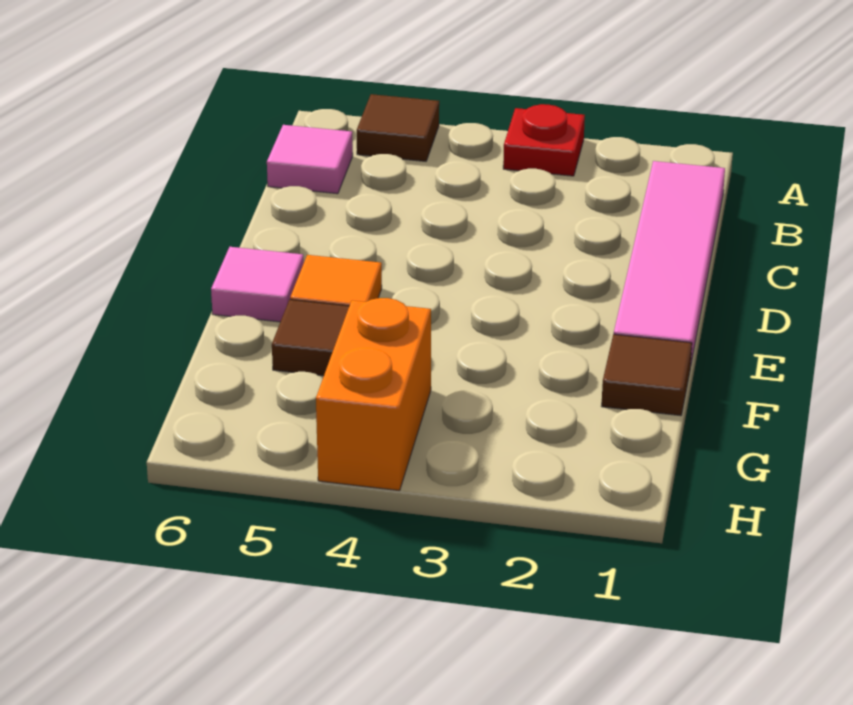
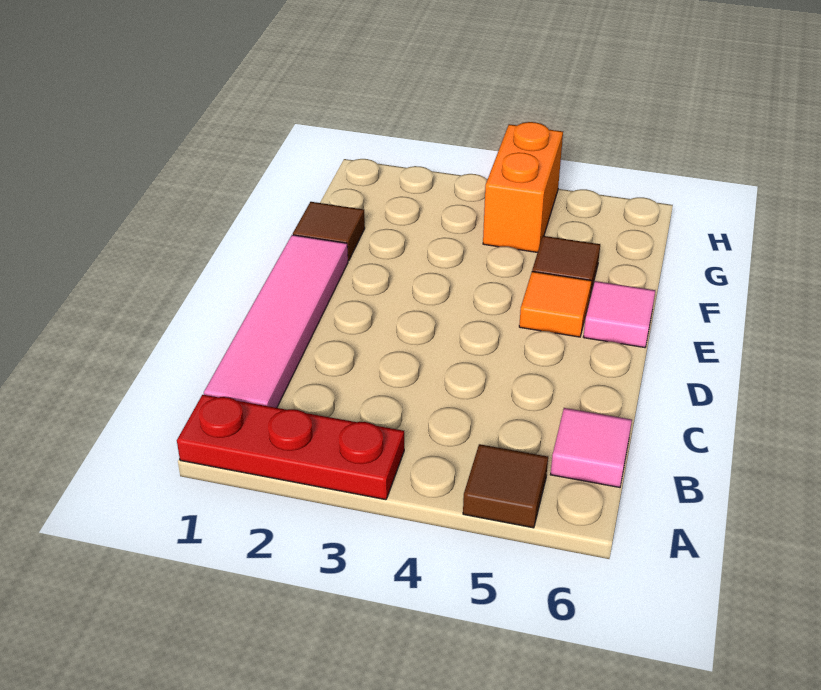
red 1x1 plate [503,104,585,176] -> red 1x3 plate [177,395,404,500]

